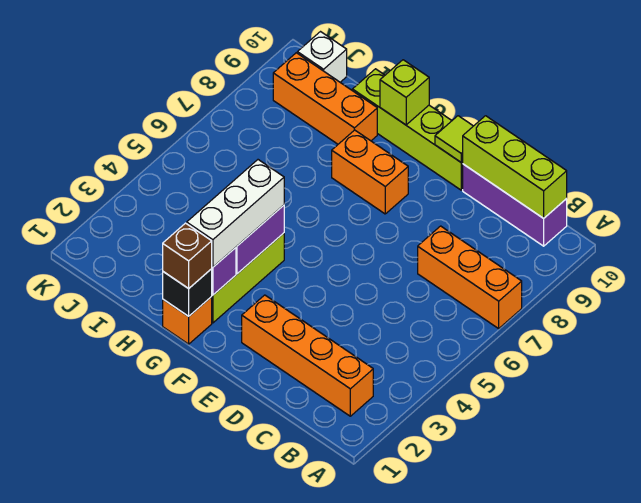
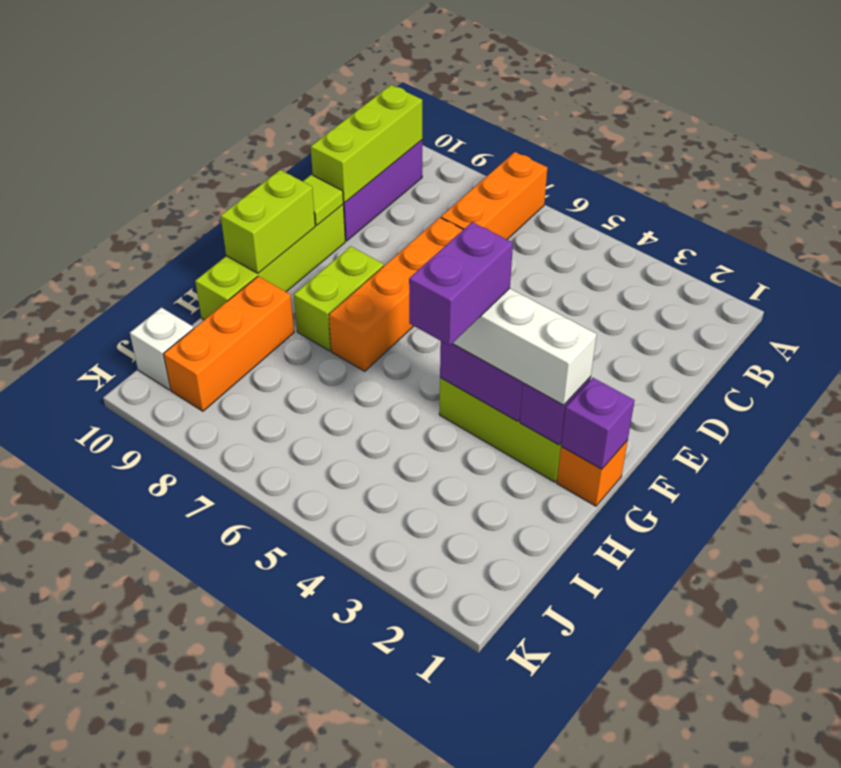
orange 1x4 brick [242,295,373,416] -> orange 1x4 brick moved to [329,218,463,371]
orange 1x2 brick [332,130,408,214] -> lime 1x2 brick [294,246,384,351]
black 1x1 brick [163,269,212,316] -> purple 1x1 brick [561,378,635,469]
brown 1x1 brick [163,223,212,289] -> none
none -> purple 1x2 brick [409,222,513,346]
lime 1x1 brick [380,60,429,125] -> lime 1x2 brick [221,170,315,273]

